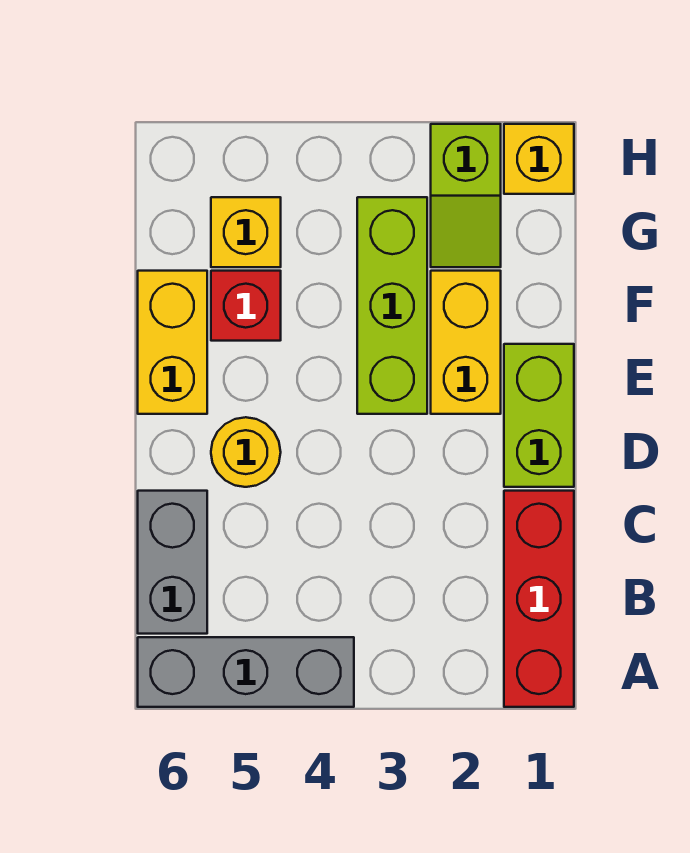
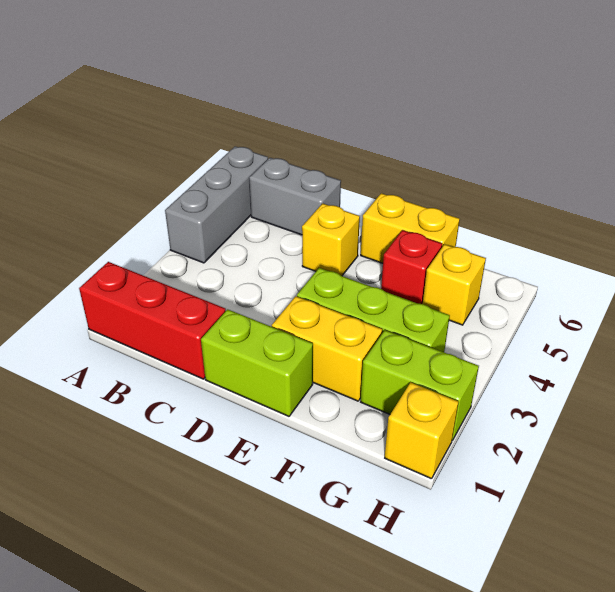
yellow 1x1 round brick [211,417,281,487] -> yellow 1x1 brick [302,203,360,276]
lime 1x2 slope [431,124,501,267] -> lime 1x2 brick [361,330,479,440]

